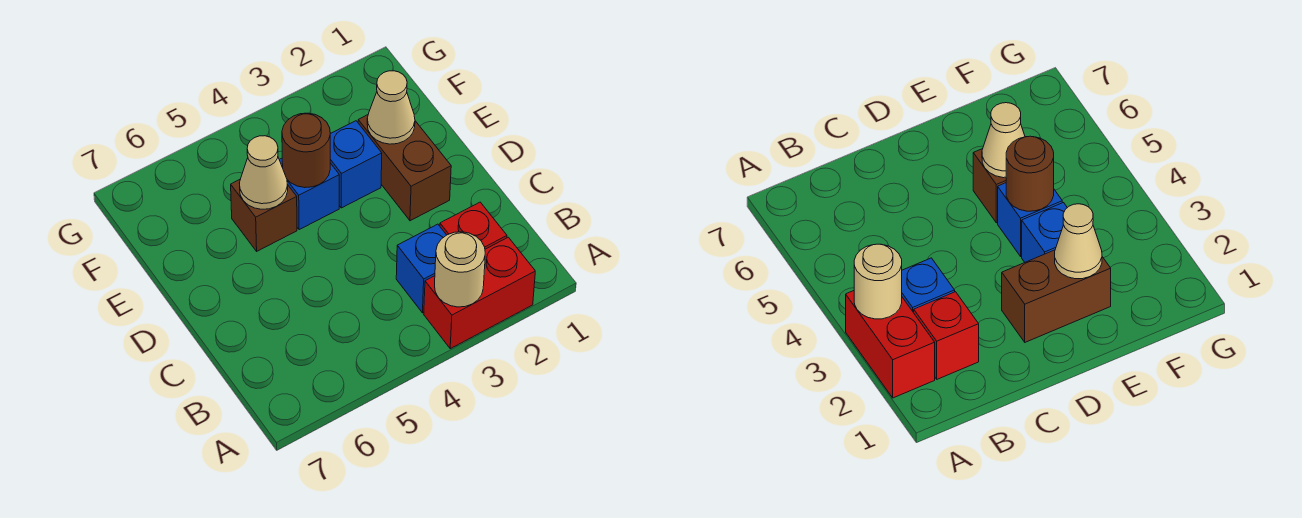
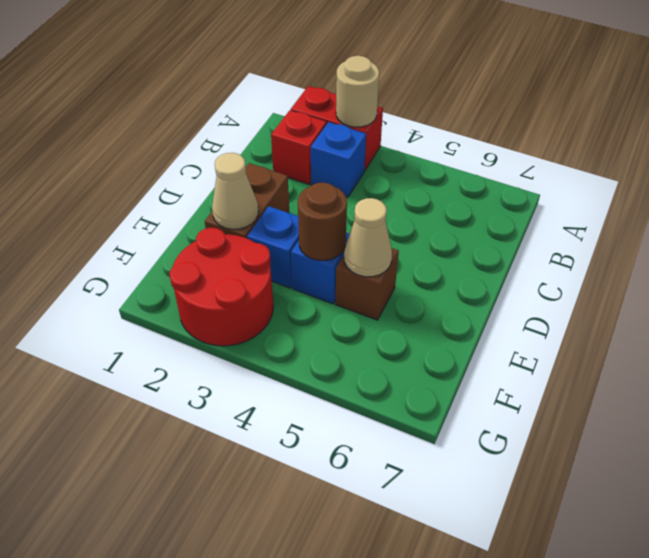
none -> red 2x2 round brick [169,228,273,346]

